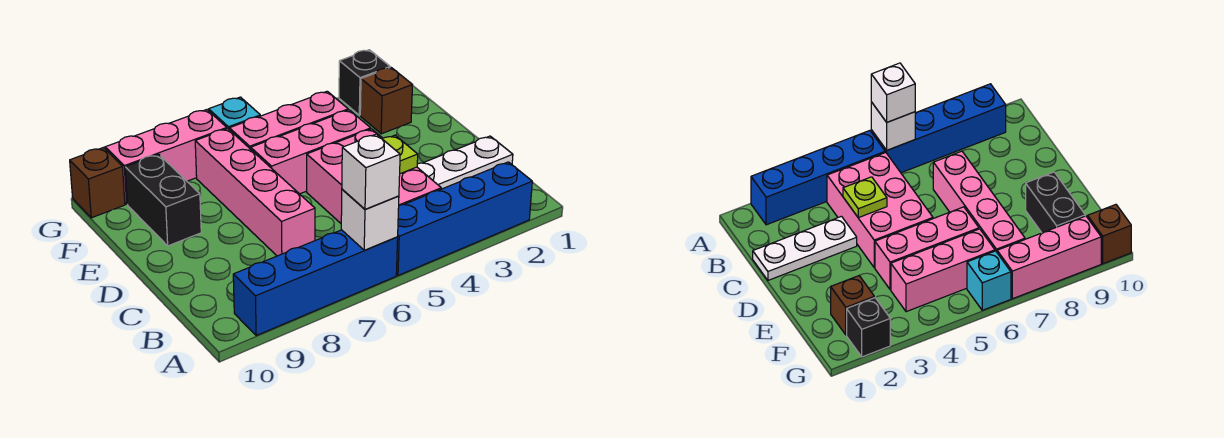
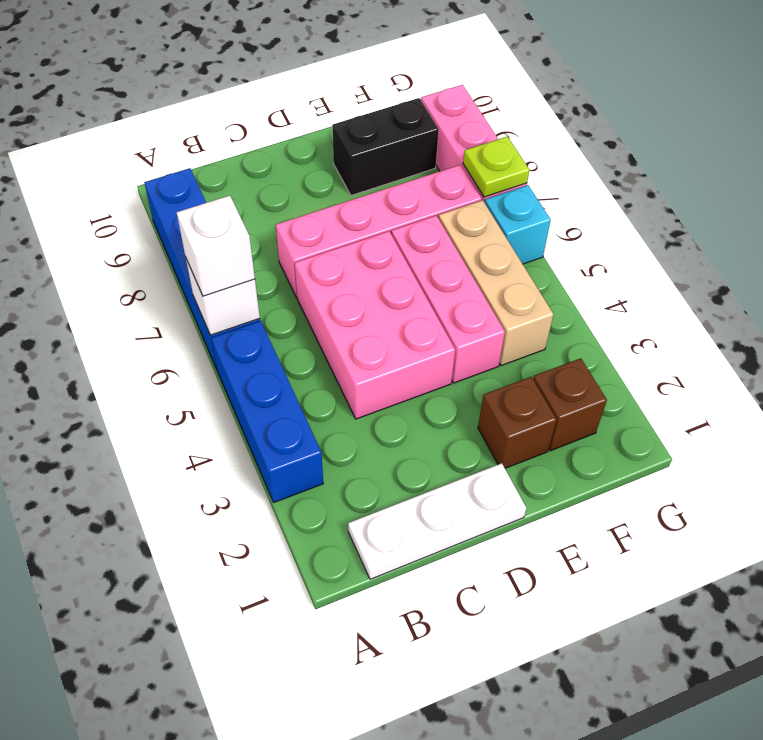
blue 1x4 brick [396,162,532,275] -> blue 1x3 brick [211,321,323,502]
pink 2x3 brick [307,129,441,223] -> pink 2x3 brick turned to [295,231,455,419]
white 1x3 plate [417,136,513,189] -> white 1x3 plate turned to [348,463,526,579]
lime 1x1 plate [383,135,418,174] -> lime 1x1 plate moved to [463,136,529,197]
pink 1x3 brick [229,91,348,149] -> tan 1x3 brick [439,200,554,366]
black 1x1 brick [339,50,390,115] -> none
brown 1x1 brick [70,148,125,218] -> brown 1x1 brick moved to [478,377,557,468]

